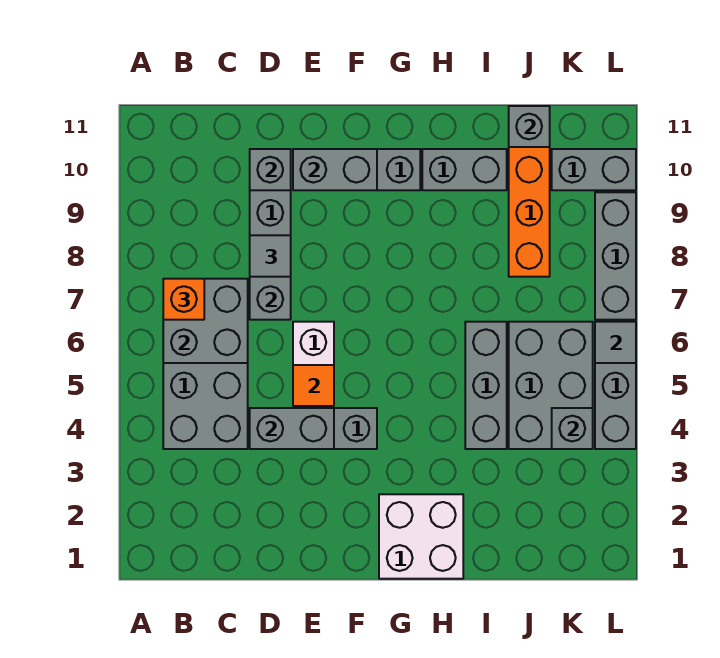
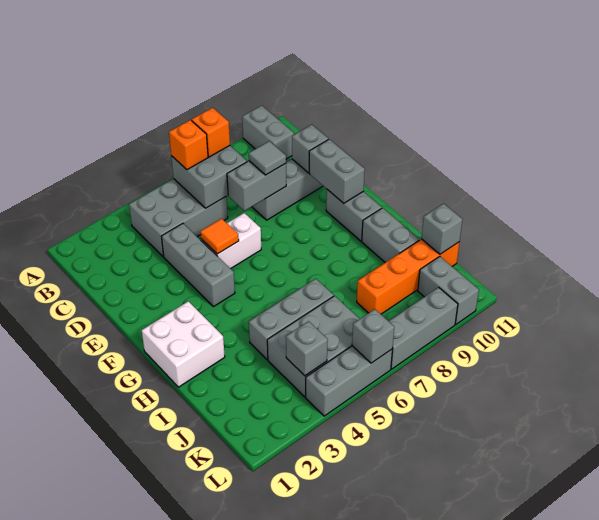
none -> orange 1x1 brick [169,120,208,170]
grey 1x2 brick [250,408,334,449] -> grey 1x2 brick moved to [242,105,294,159]
grey 1x1 tile [595,322,636,363] -> grey 1x1 brick [352,309,394,363]

